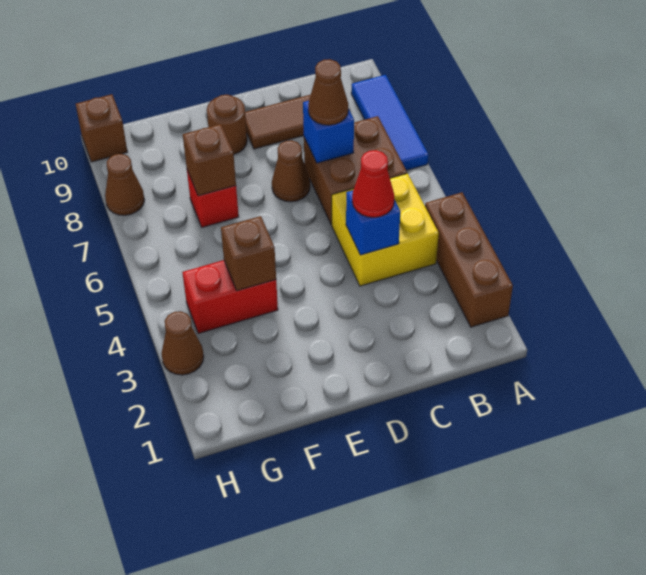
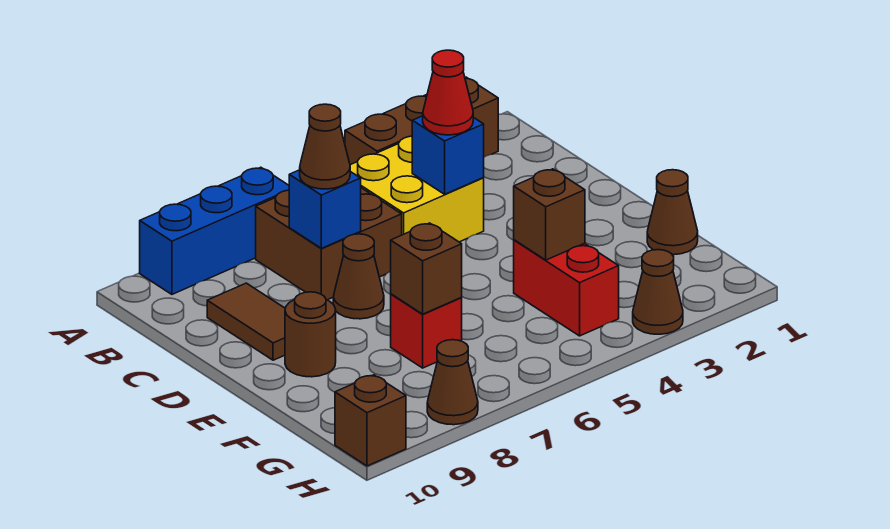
blue 1x3 tile [351,75,428,170] -> blue 1x3 brick [140,167,289,294]
none -> brown 1x1 cone [647,170,698,255]

